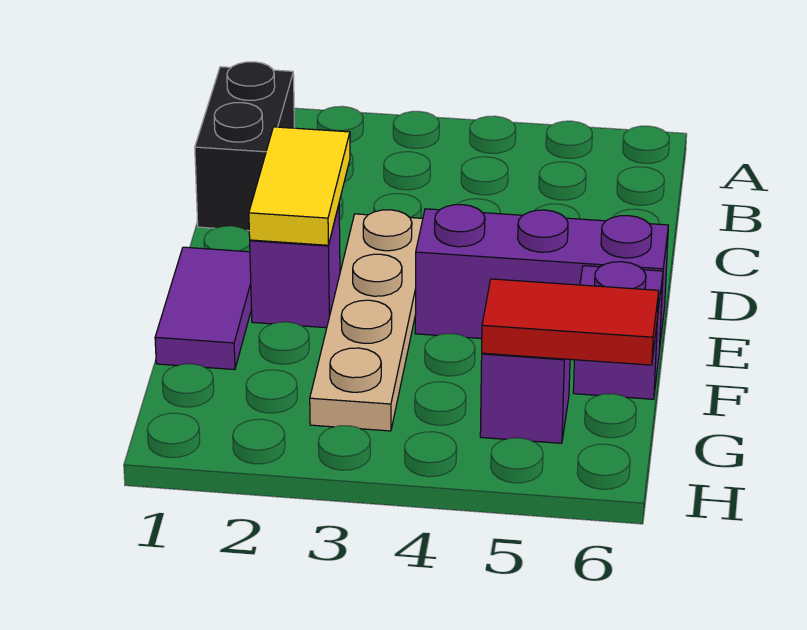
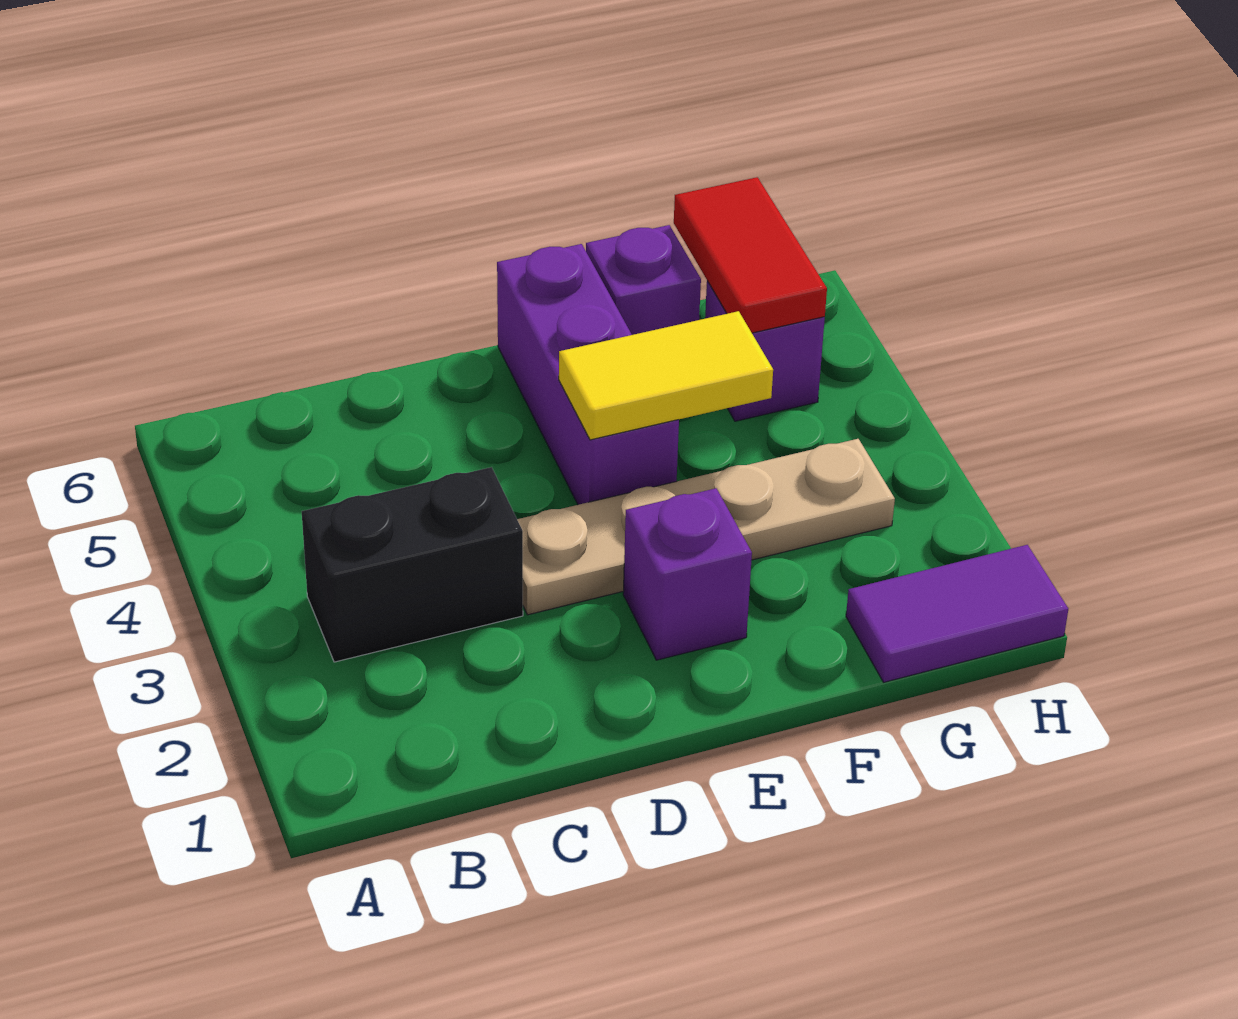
black 1x2 brick [195,62,295,231] -> black 1x2 brick moved to [302,467,523,662]
yellow 1x2 tile [249,127,350,245] -> yellow 1x2 tile moved to [559,311,773,440]
purple 1x2 tile [155,247,252,370] -> purple 1x2 tile moved to [846,545,1068,682]

